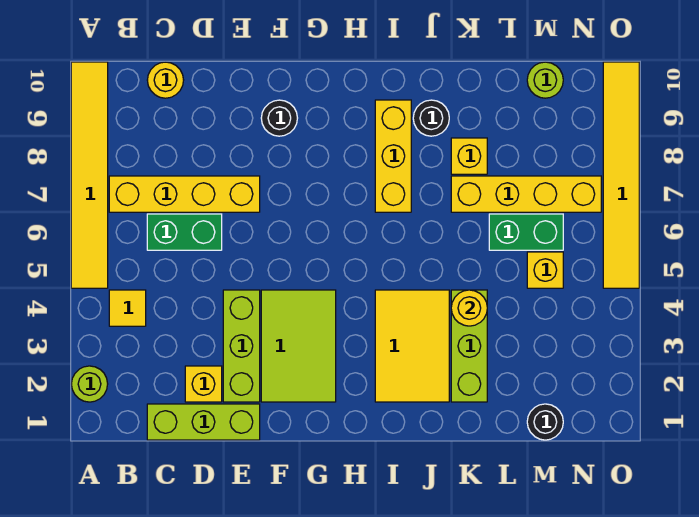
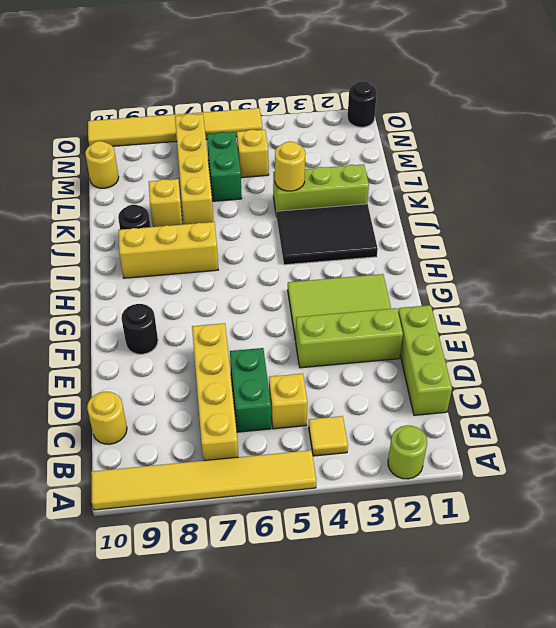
yellow 1x1 brick [185,366,222,402] -> yellow 1x1 brick moved to [269,373,307,429]
yellow 2x3 tile [375,290,449,402] -> black 2x3 tile [277,204,378,265]
black 1x1 round brick [527,404,563,440] -> black 1x1 round brick moved to [348,81,377,127]
lime 1x1 round brick [527,62,563,98] -> yellow 1x1 round brick [85,141,119,188]

